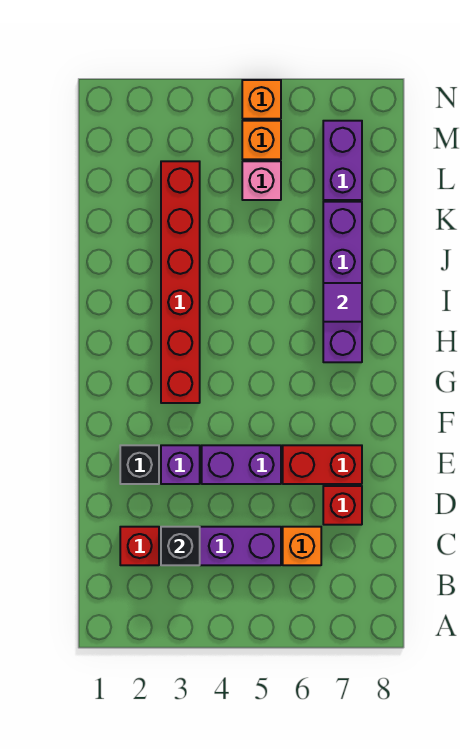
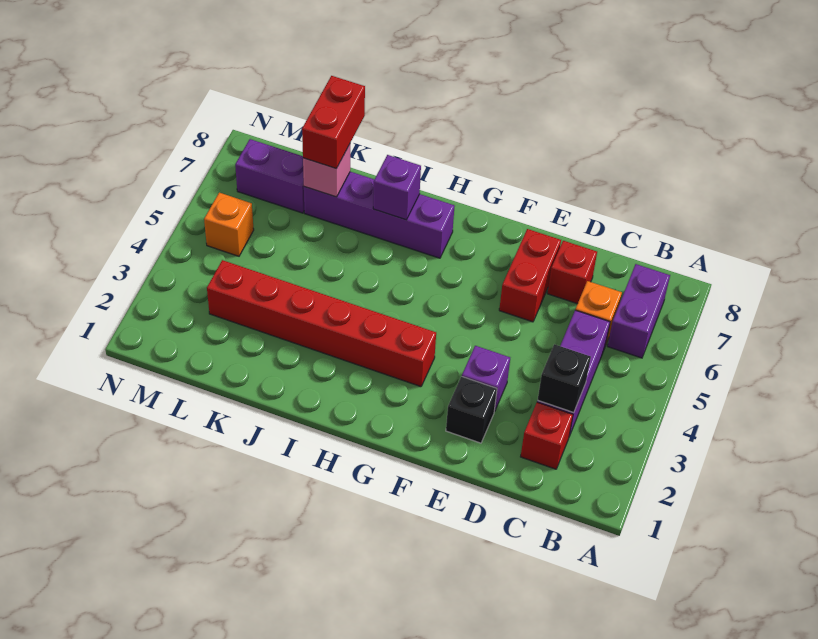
purple 1x2 brick [202,445,281,484] -> purple 1x2 brick moved to [608,264,670,358]
purple 1x1 tile [323,283,362,322] -> purple 1x1 brick [373,155,421,220]
none -> red 1x2 brick [302,76,365,169]
pink 1x1 brick [242,161,281,200] -> pink 1x1 brick moved to [303,144,350,197]
orange 1x1 brick [242,80,281,119] -> none

